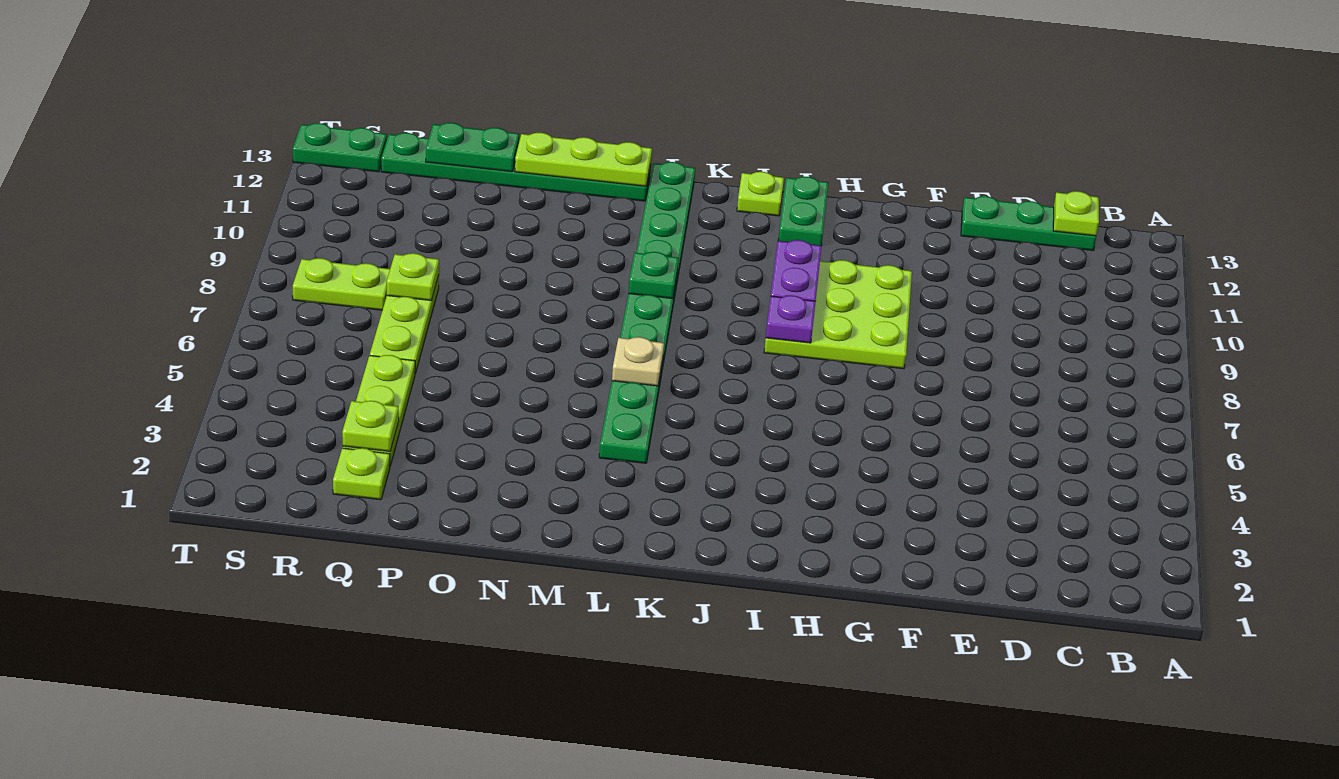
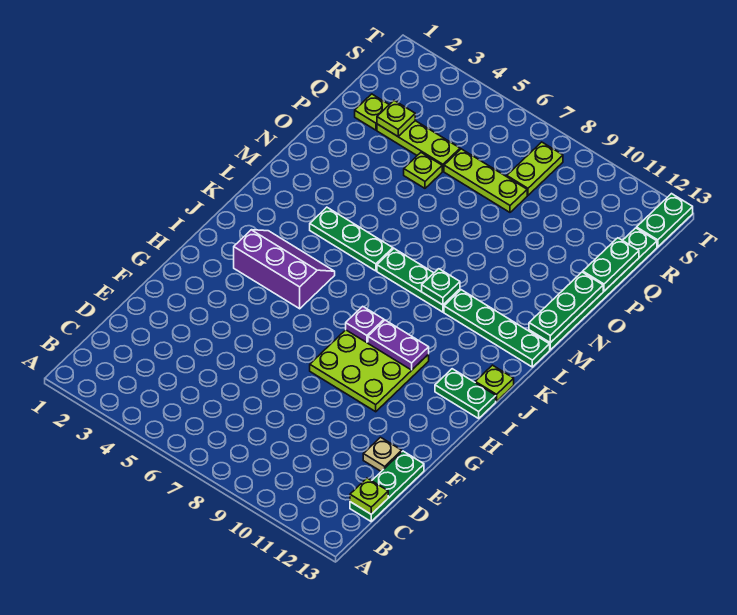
none -> purple 2x3 slope [234,230,335,309]
tan 1x1 plate [612,337,664,386] -> tan 1x1 plate moved to [363,437,402,471]
lime 1x3 plate [515,132,652,186] -> green 1x3 plate [529,272,603,343]
lime 1x1 plate [387,253,439,301] -> lime 1x1 plate moved to [404,153,442,188]

